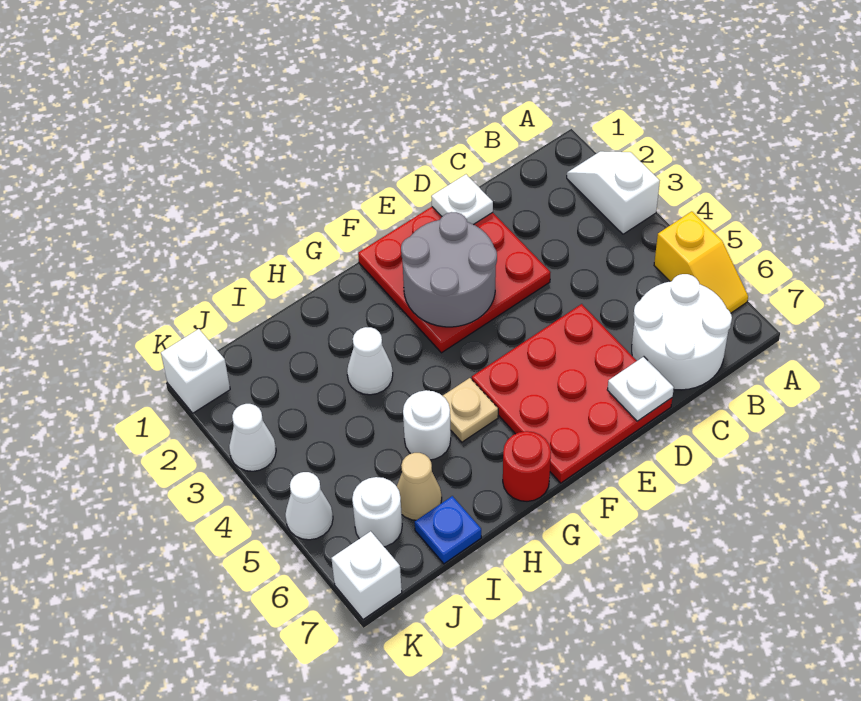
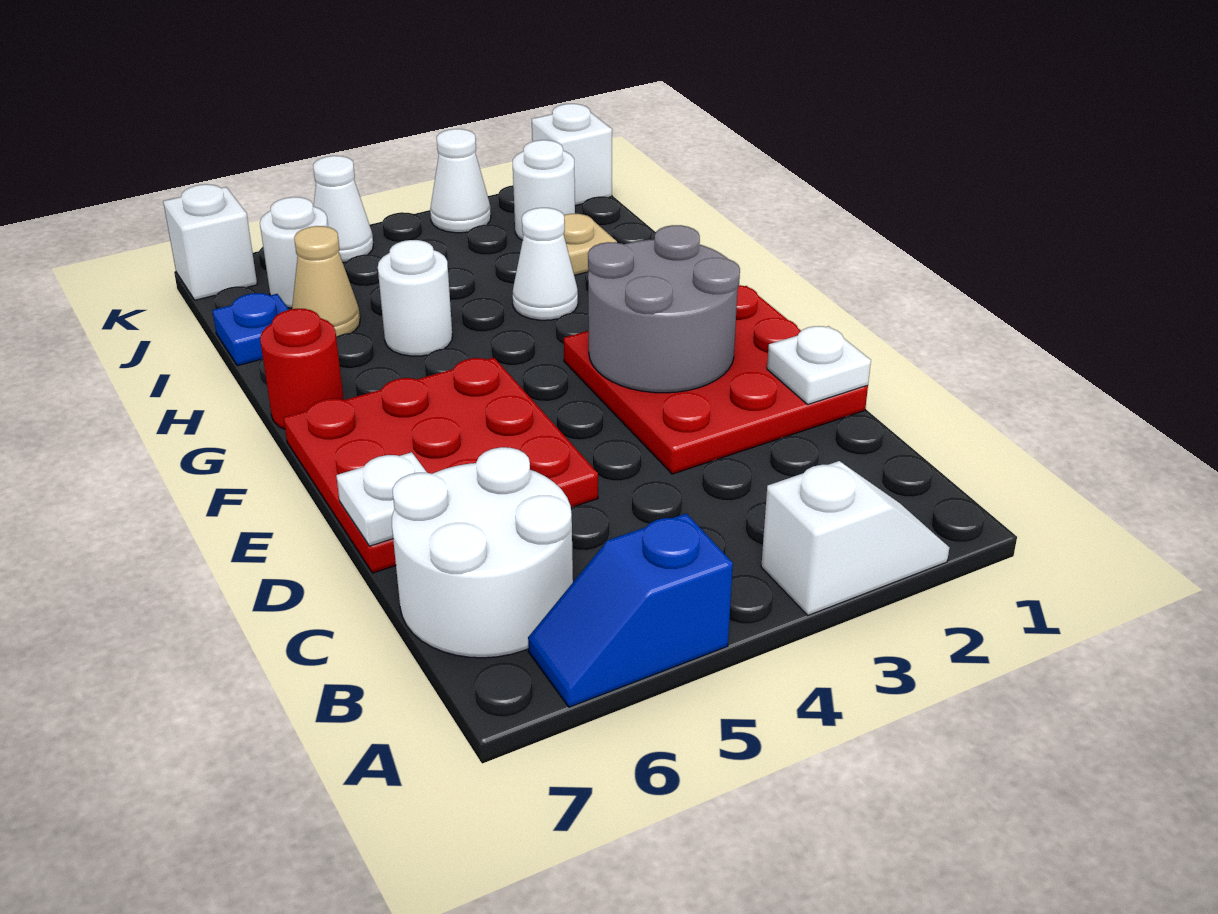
yellow 1x2 slope [654,211,748,313] -> blue 1x2 slope [528,513,733,707]
tan 1x1 plate [443,378,498,442] -> tan 1x1 plate moved to [564,214,617,275]
none -> white 1x1 round brick [513,140,575,240]

